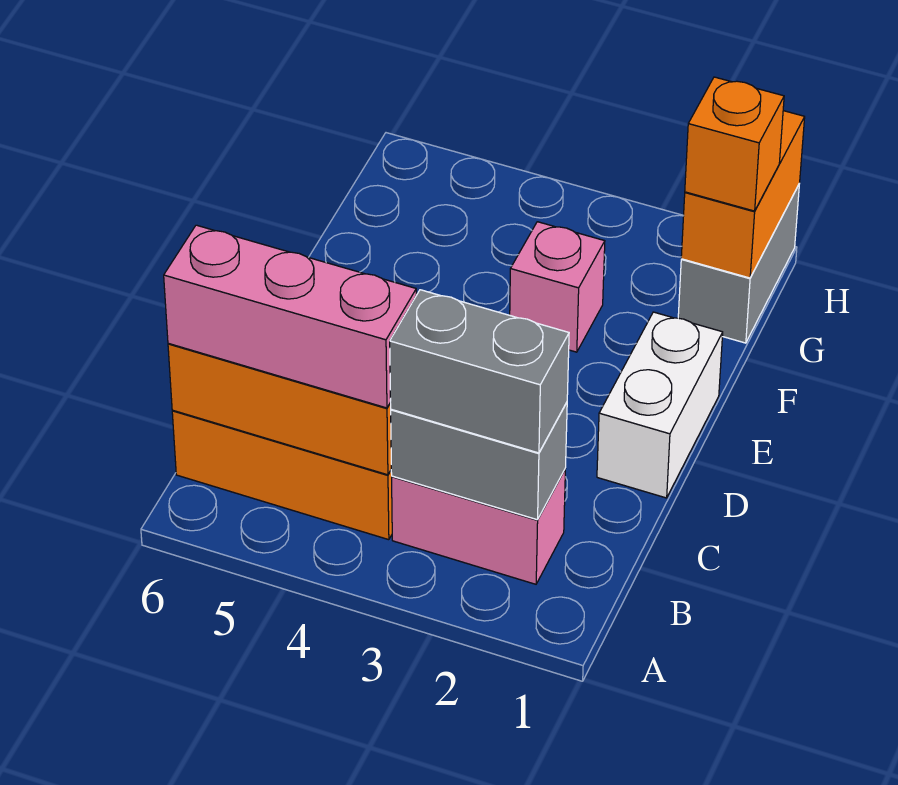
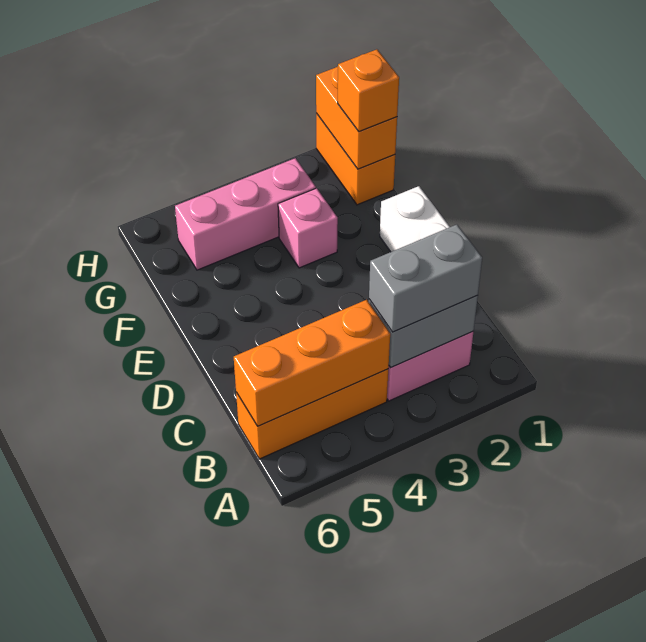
pink 1x3 brick [164,225,416,408] -> pink 1x3 brick moved to [175,158,316,270]
grey 1x2 brick [678,185,799,343] -> orange 1x2 brick [316,113,395,205]

